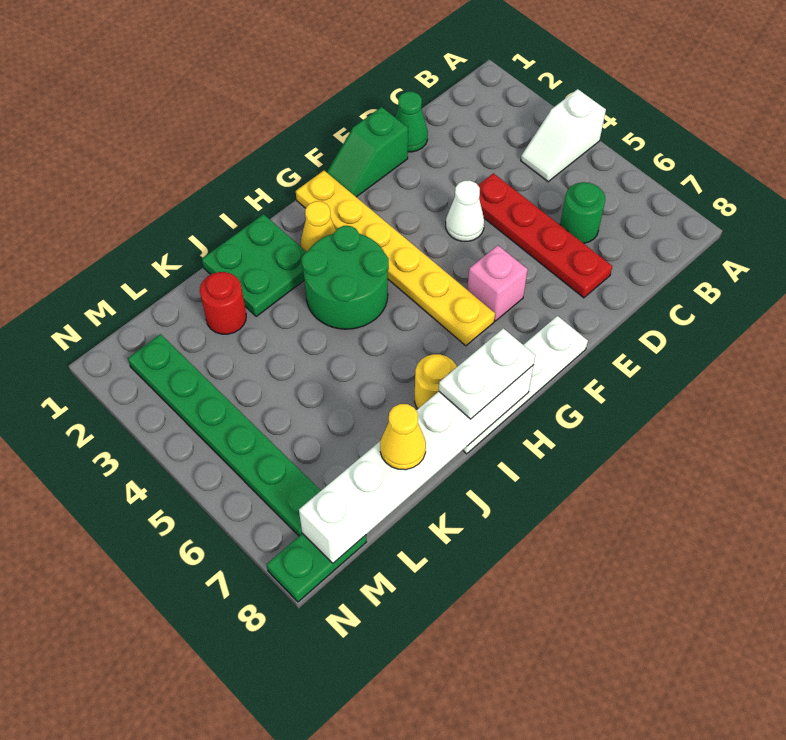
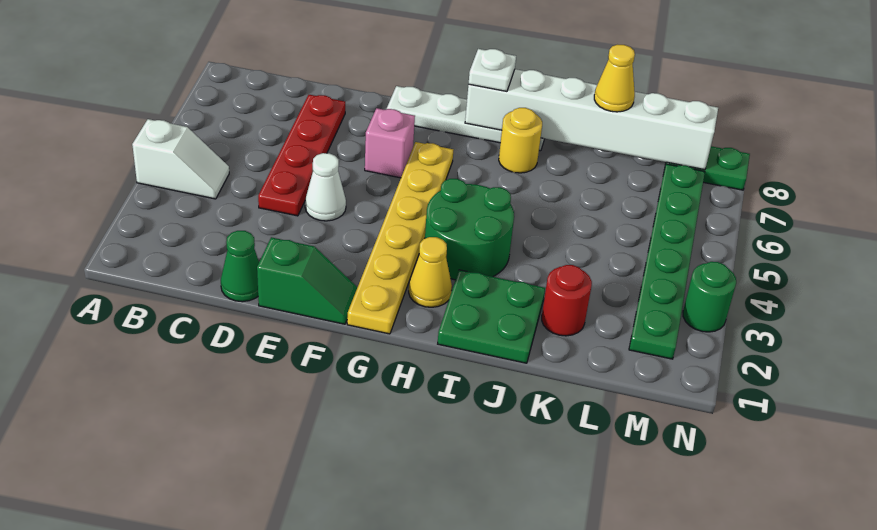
green 1x1 round brick [560,182,605,243] -> green 1x1 round brick moved to [683,262,736,332]
white 1x2 plate [439,328,535,419] -> white 1x1 plate [469,49,516,91]

